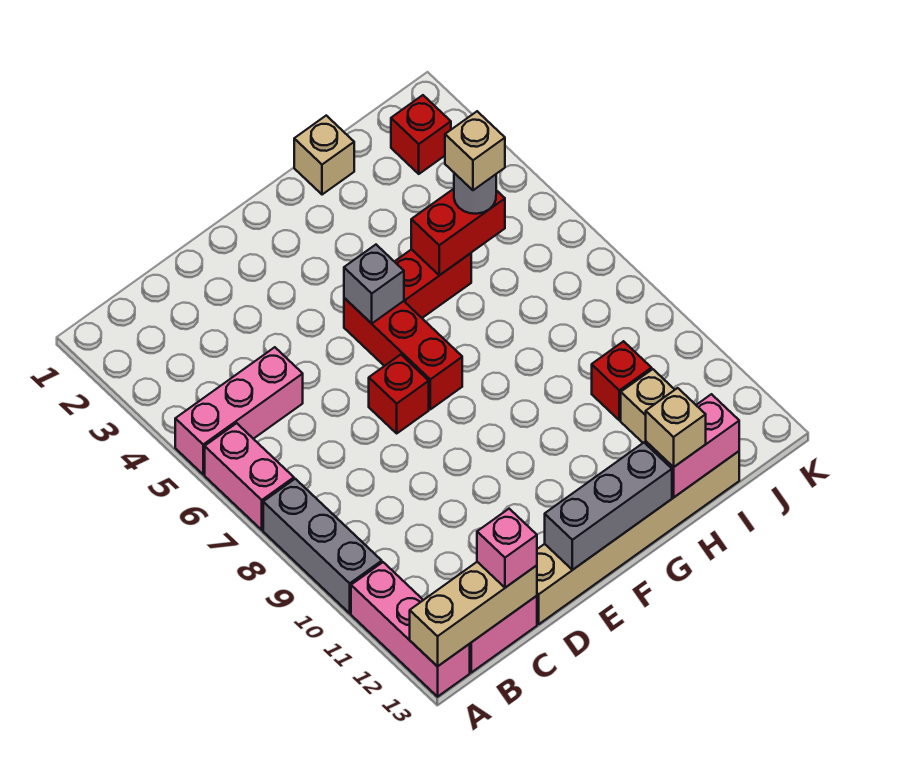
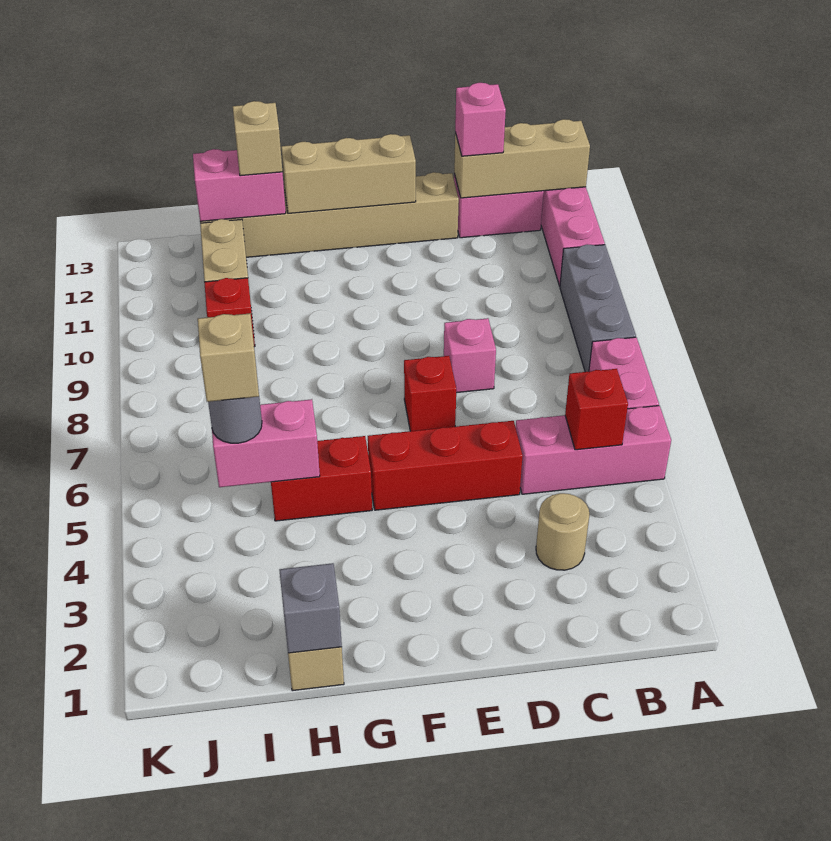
none -> tan 1x1 round brick [536,493,589,570]
none -> pink 1x1 brick [444,318,496,393]
grey 1x3 brick [545,443,672,570] -> tan 1x3 brick [281,134,416,213]
red 1x3 brick [344,298,462,409] -> red 1x3 brick turned to [368,421,523,510]
grey 1x1 brick [344,245,404,323] -> grey 1x1 brick moved to [279,563,342,653]
red 1x2 brick [411,189,505,275] -> pink 1x2 brick [212,399,320,487]
red 1x1 brick [391,95,451,174] -> red 1x1 brick moved to [565,369,628,450]

